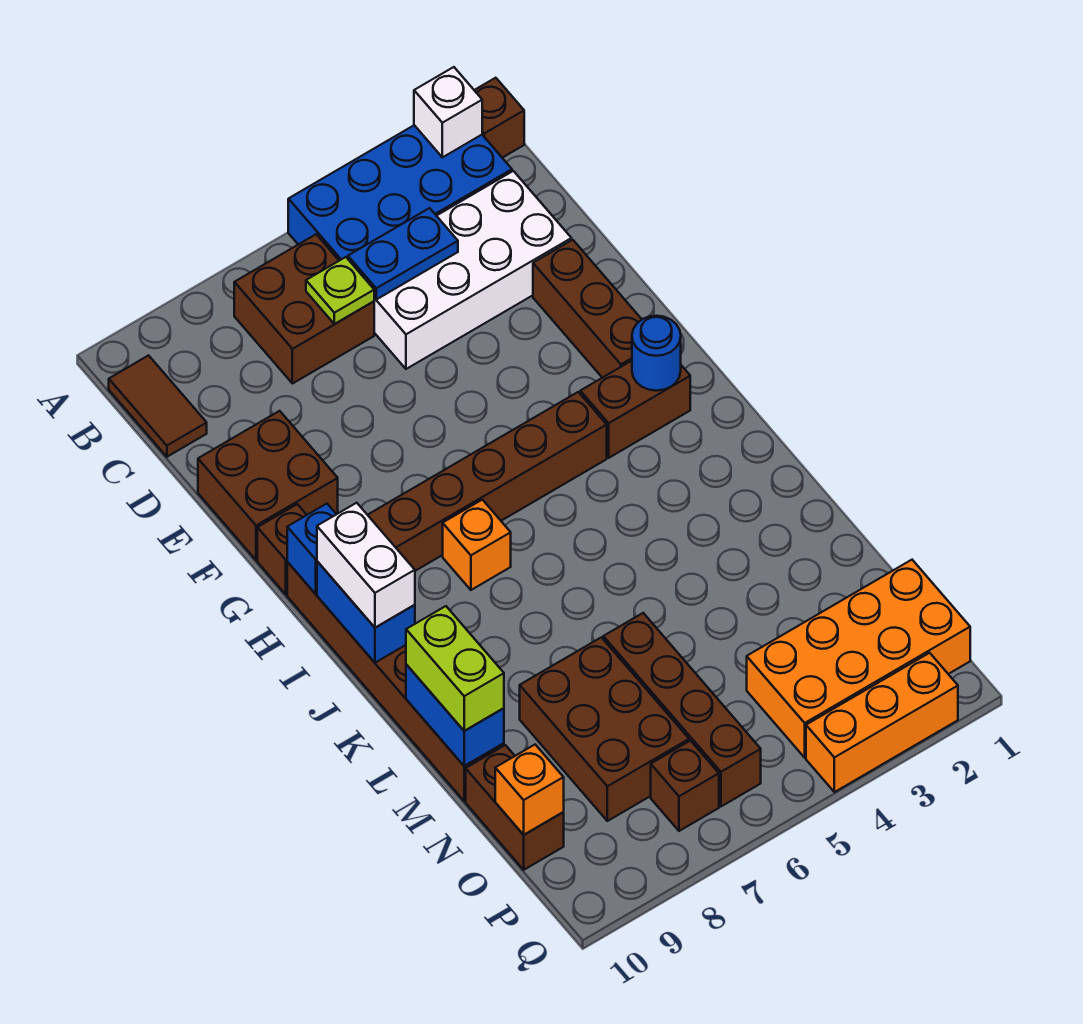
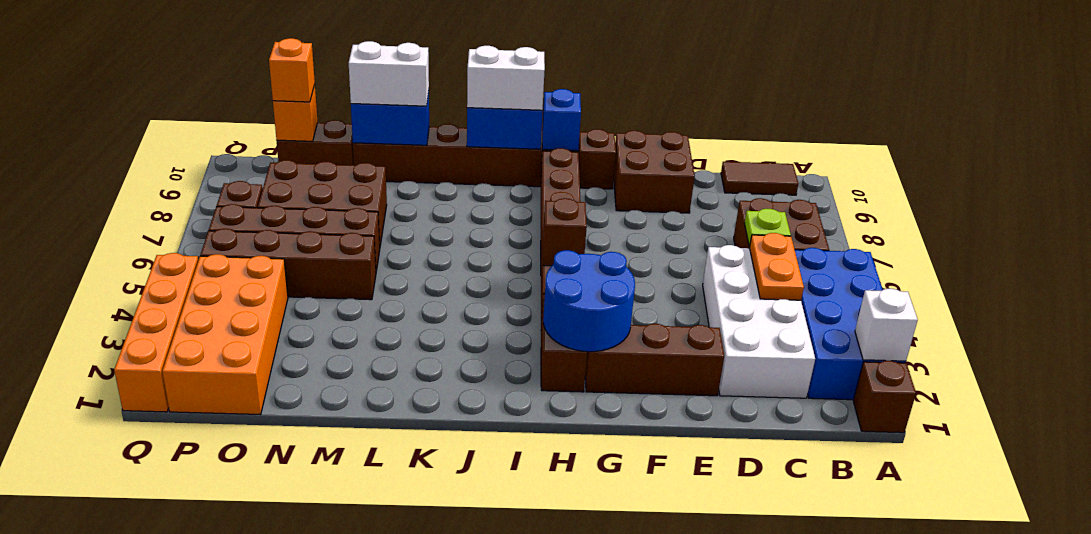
blue 1x2 plate [348,208,458,299] -> orange 1x2 plate [750,233,804,300]
blue 1x1 round brick [632,316,681,391] -> blue 2x2 round brick [543,250,635,352]
none -> brown 1x1 brick [543,198,587,266]
orange 1x1 brick [443,500,511,590] -> orange 1x1 brick moved to [269,38,315,102]
lime 1x2 brick [406,606,504,731] -> white 1x2 brick [349,41,429,106]
none -> brown 1x4 brick [200,229,376,300]
orange 1x3 brick [806,653,958,792] -> orange 1x4 brick [114,253,198,412]

